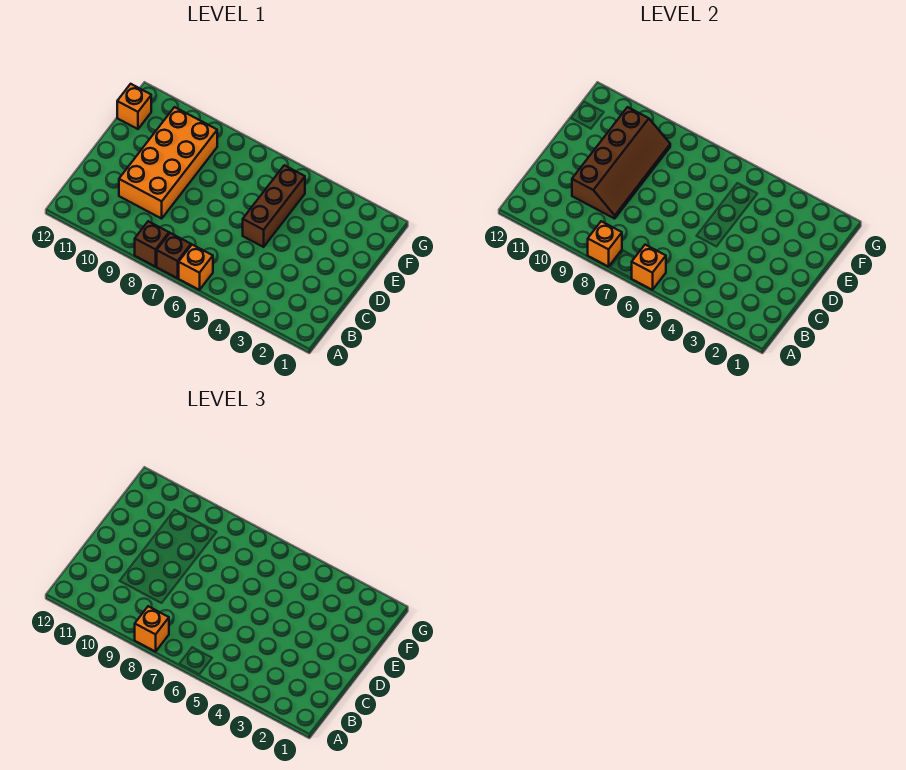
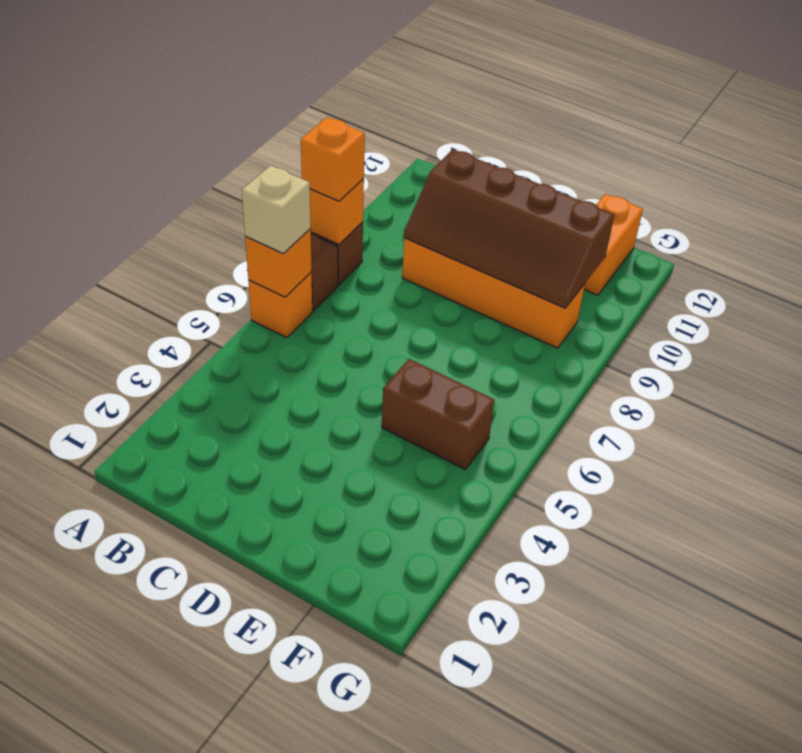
none -> tan 1x1 brick [242,165,311,253]
orange 2x4 brick [119,107,217,219] -> orange 1x4 brick [402,238,585,348]
brown 1x3 brick [243,165,305,247] -> brown 1x2 brick [382,359,494,469]
orange 1x1 brick [117,84,151,129] -> orange 1x2 brick [584,194,643,295]

